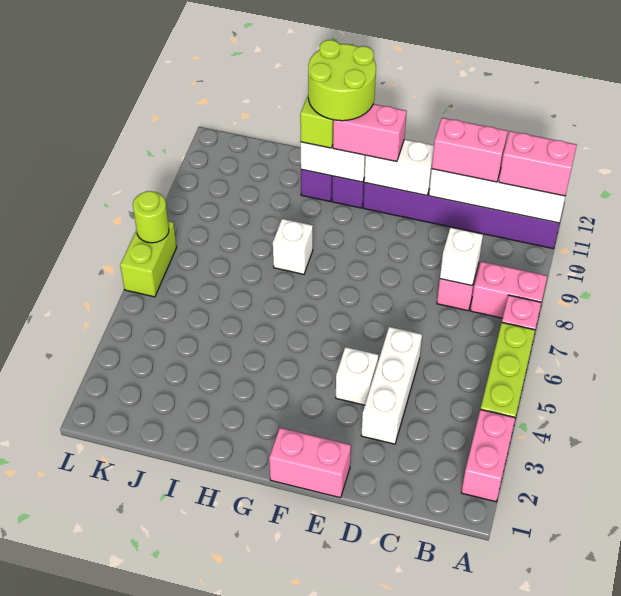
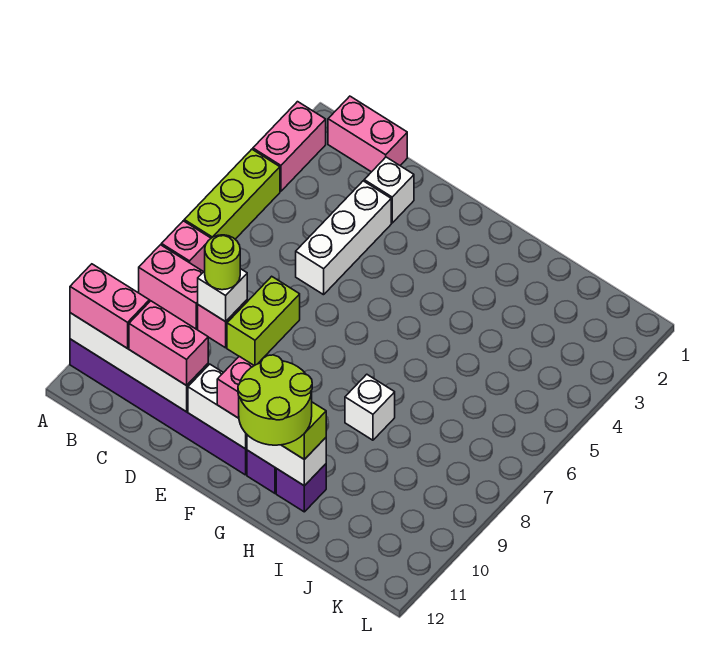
pink 1x2 brick [269,428,351,498] -> pink 1x2 brick moved to [328,96,407,172]
white 1x1 brick [336,347,379,405] -> white 1x1 brick moved to [364,157,414,223]
lime 1x2 brick [120,221,177,297] -> lime 1x2 brick moved to [227,276,300,366]
lime 1x1 round brick [133,191,169,243] -> lime 1x1 round brick moved to [205,235,240,290]

